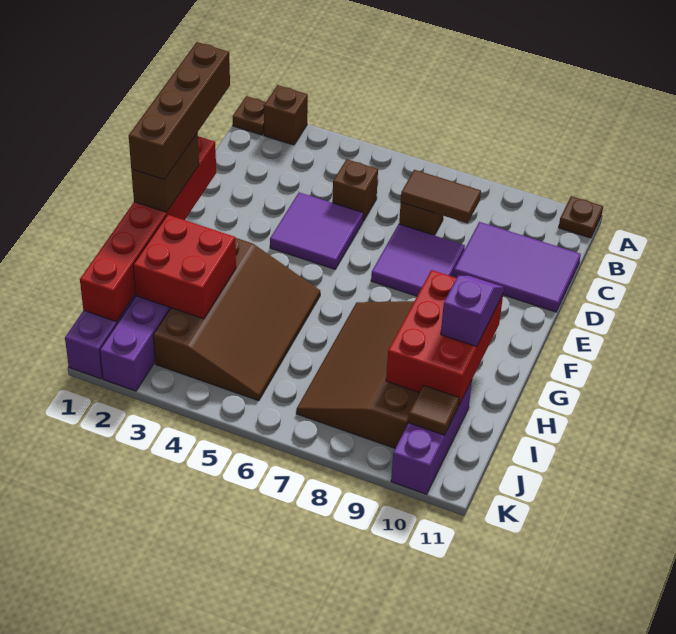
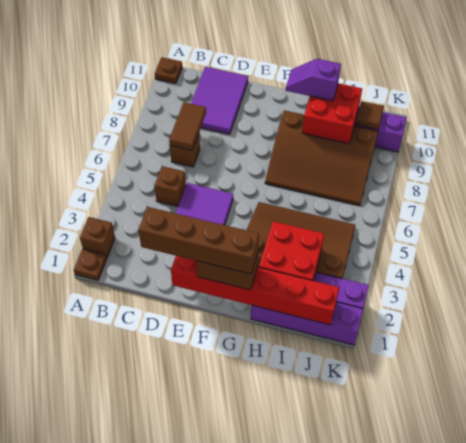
purple 2x2 tile [371,224,465,296] -> none
red 2x3 brick [386,270,503,406] -> red 2x2 brick [302,83,362,144]

